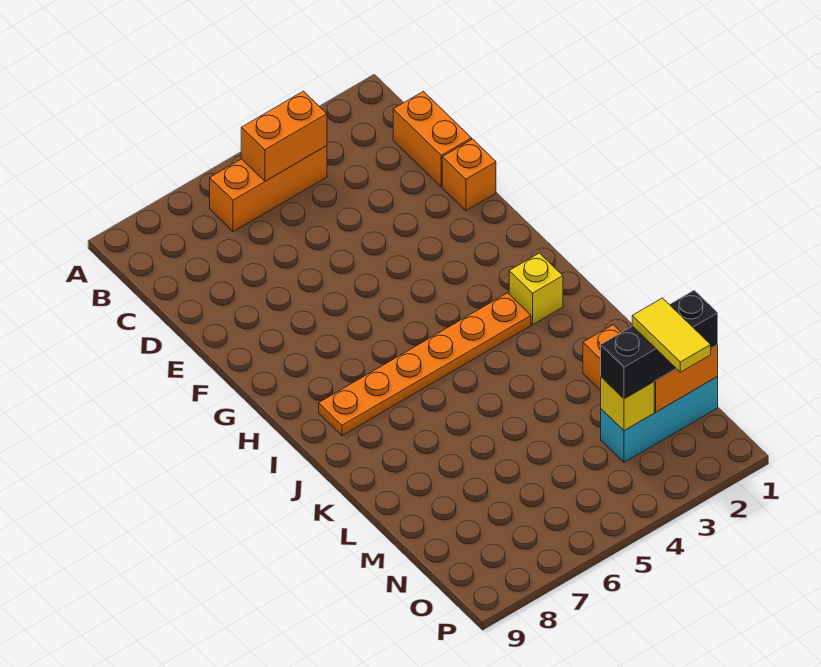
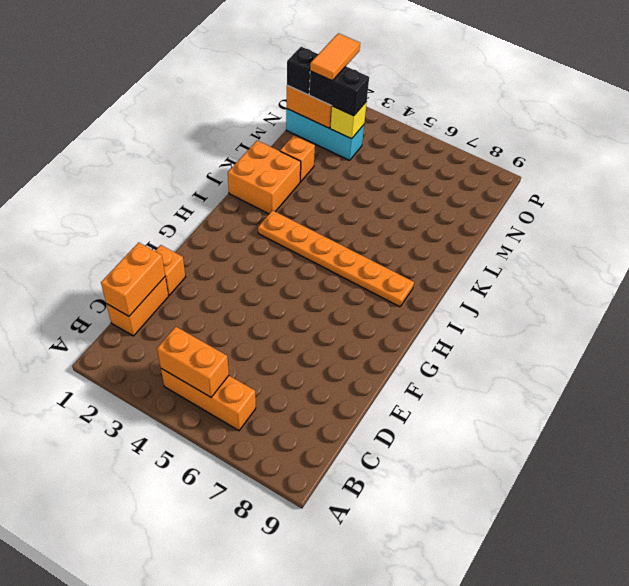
none -> orange 1x2 brick [101,242,165,316]
yellow 1x1 brick [509,253,563,324] -> none
none -> orange 2x2 brick [228,140,301,214]
yellow 1x2 tile [632,298,711,372] -> orange 1x2 tile [310,33,360,81]

